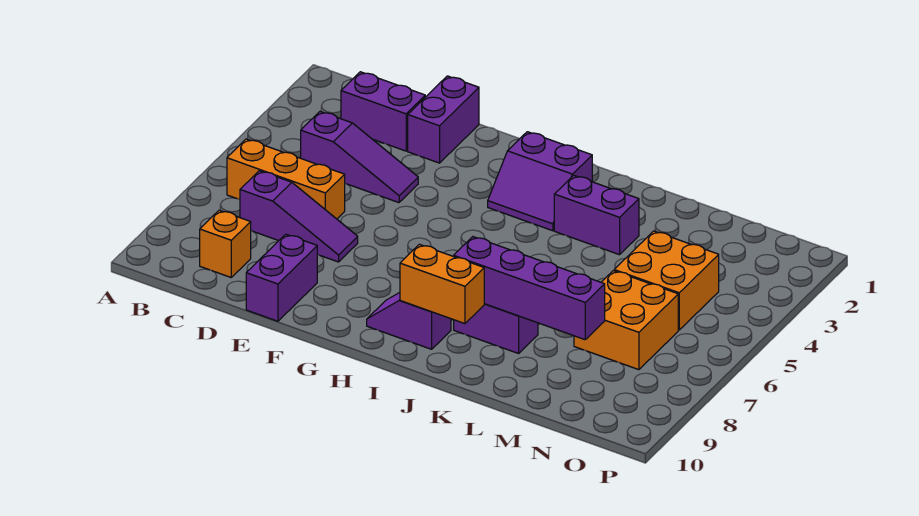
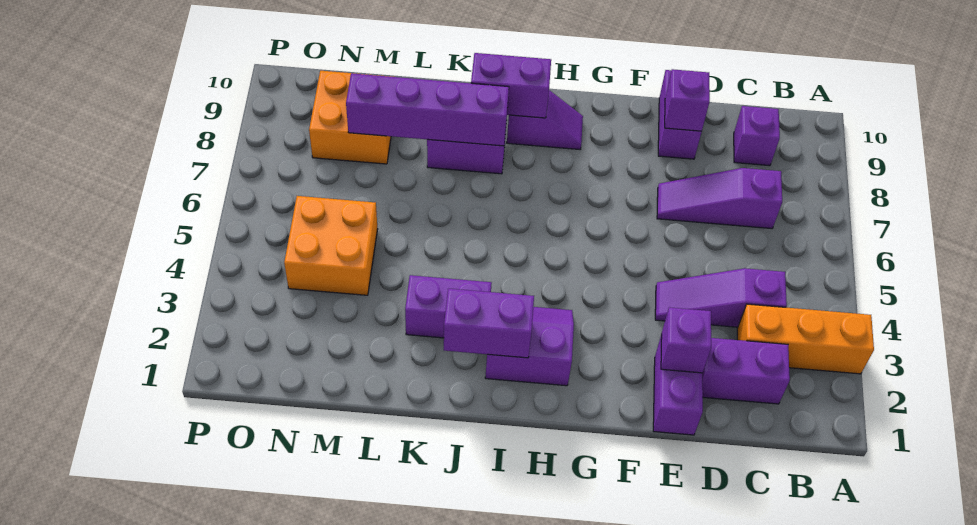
orange 1x3 brick [227,139,345,219] -> orange 1x3 brick moved to [737,304,874,374]
orange 1x1 brick [200,210,251,277] -> purple 1x1 brick [734,106,780,166]
none -> purple 1x1 brick [661,307,711,373]
none -> purple 1x1 brick [665,69,710,131]
none -> purple 1x2 brick [444,288,534,358]
orange 1x2 brick [400,244,484,324] -> purple 1x2 brick [471,53,551,118]
orange 2x2 brick [574,271,678,370] -> orange 2x2 brick moved to [309,71,391,164]

